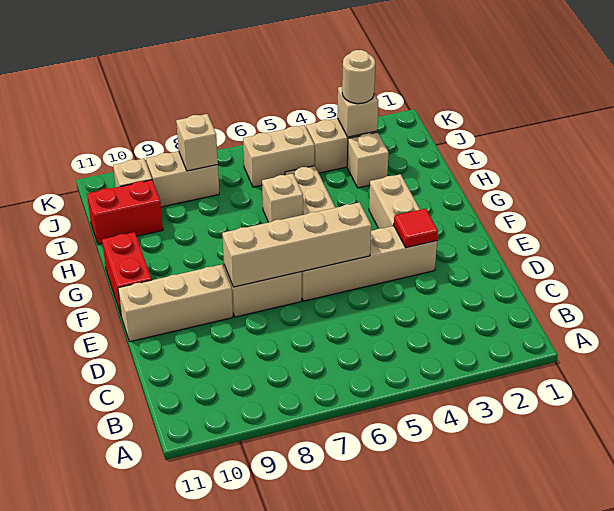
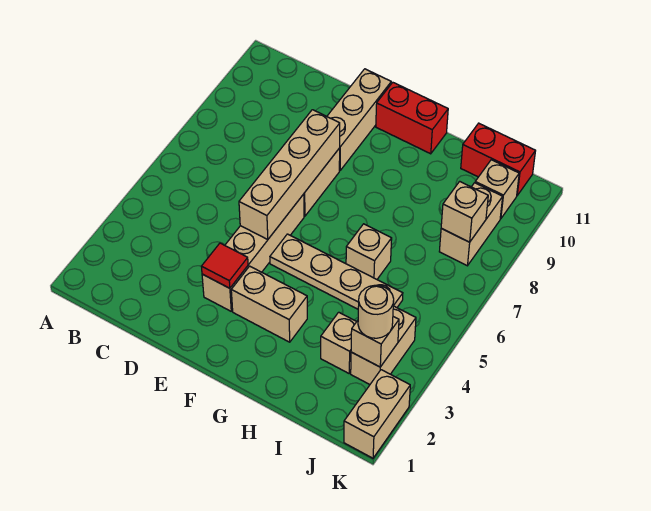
red 1x2 brick [87,180,163,245] -> red 1x2 brick turned to [461,123,535,195]
tan 1x2 brick [243,125,314,187] -> tan 1x2 brick moved to [344,370,410,458]

